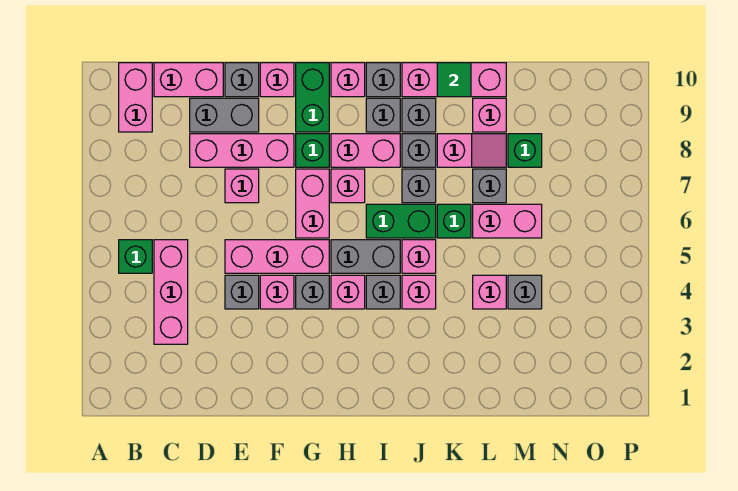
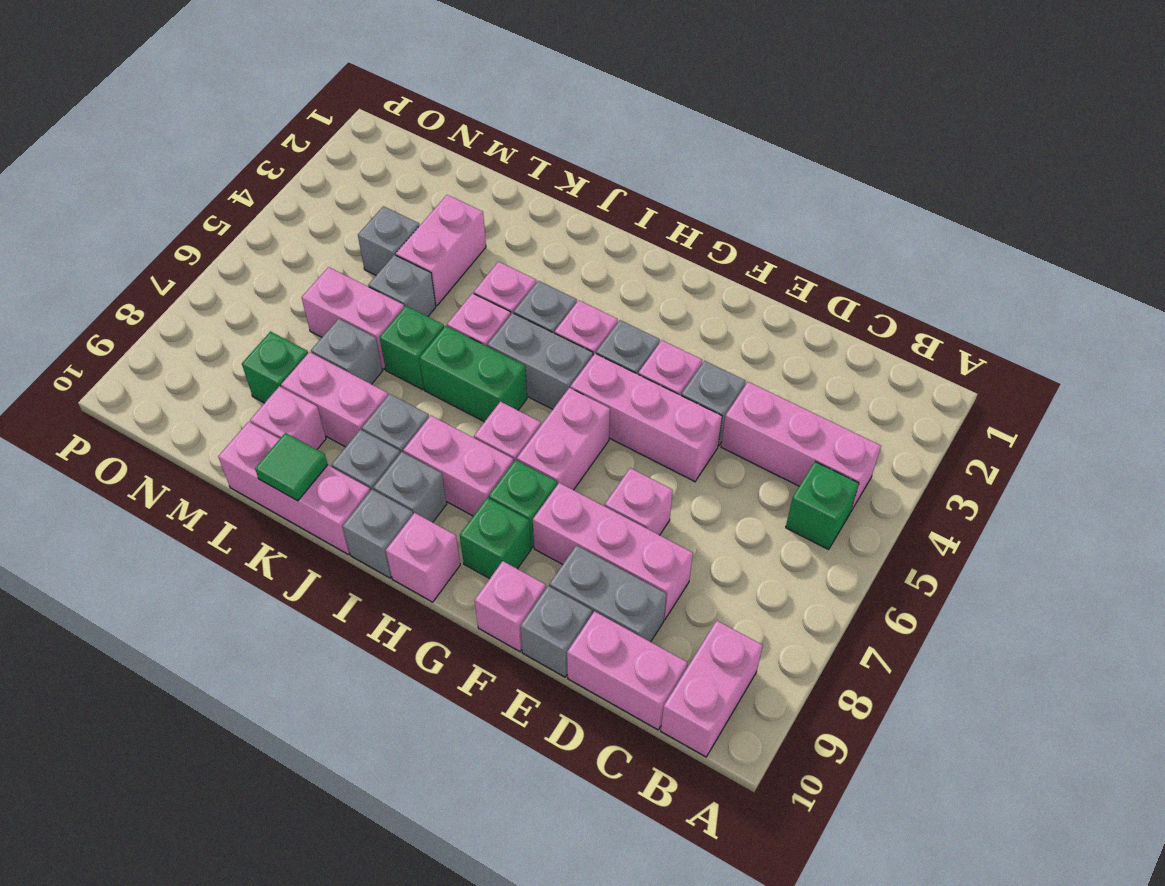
pink 1x3 brick [154,240,188,344] -> pink 1x3 brick turned to [721,382,881,511]
green 1x2 brick [296,63,329,132] -> green 1x1 brick [460,498,531,579]
grey 1x1 brick [402,169,436,203] -> grey 1x1 brick moved to [368,255,436,317]
pink 1x2 slope [437,134,506,167] -> pink 1x2 brick [281,352,388,447]
pink 1x1 brick [473,275,506,309] -> pink 1x2 brick [396,195,486,306]

